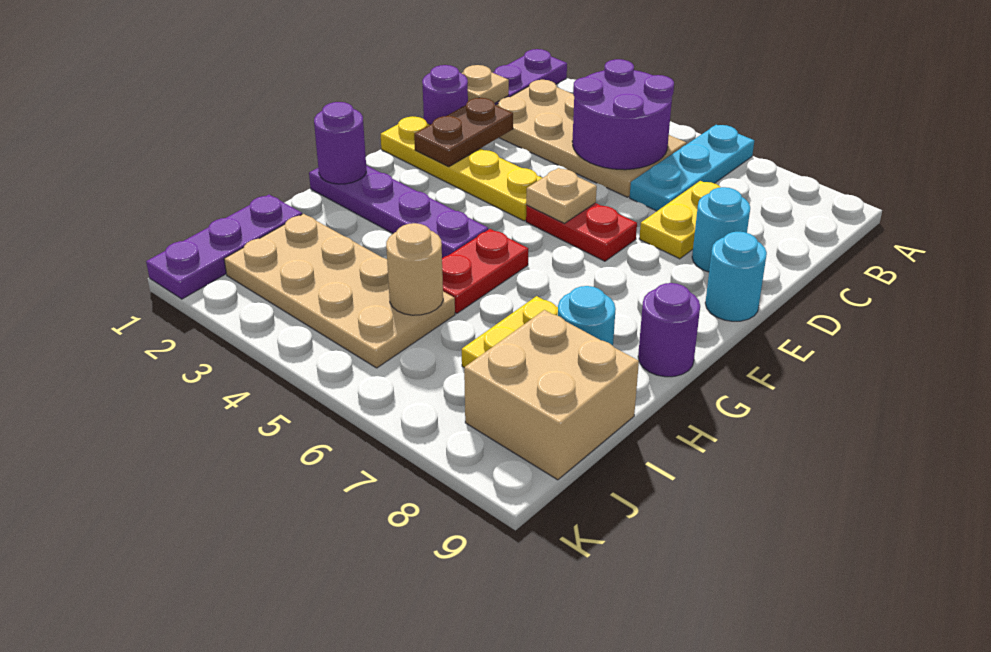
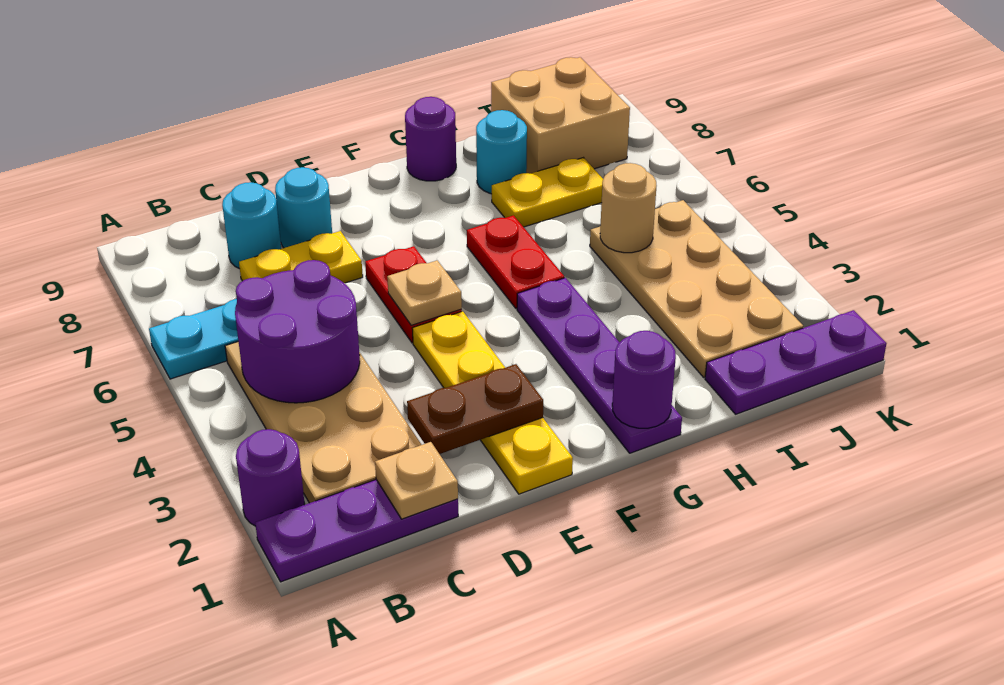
purple 1x1 round brick [422,65,468,125] -> purple 1x1 round brick moved to [236,429,305,526]
cyan 1x1 round brick [705,232,767,321] -> cyan 1x1 round brick moved to [222,182,281,269]
red 1x2 plate [442,229,528,313] -> red 1x2 plate turned to [467,215,564,309]

